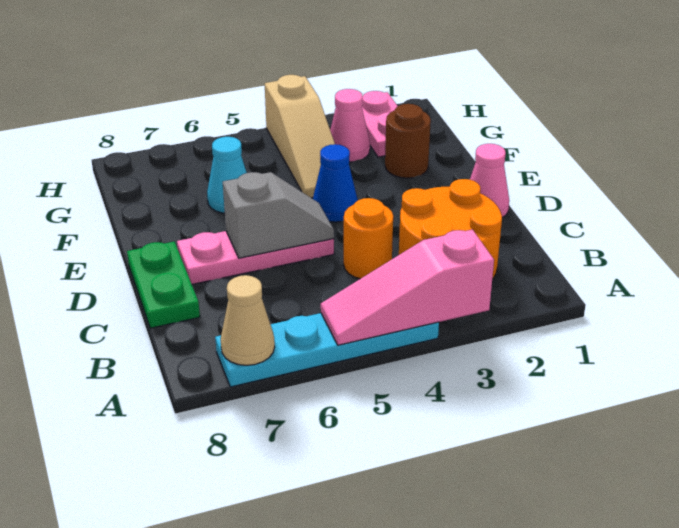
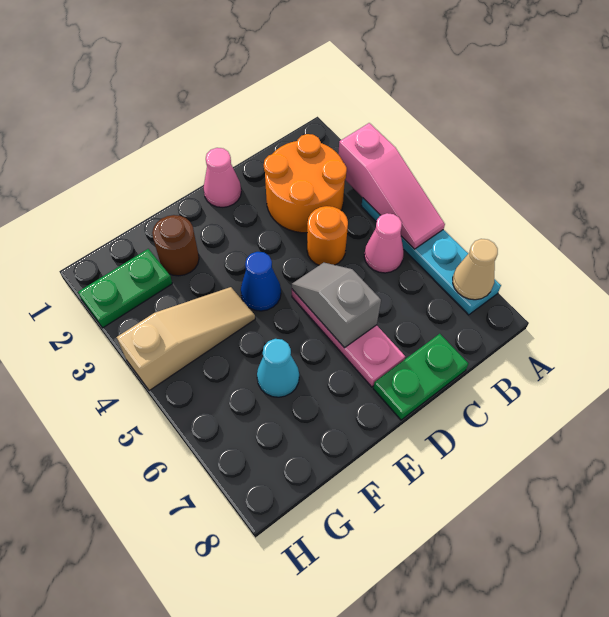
pink 1x2 plate [362,91,398,157] -> green 1x2 plate [78,249,172,328]
pink 1x1 cone [330,89,370,162] -> pink 1x1 cone moved to [364,213,404,273]

